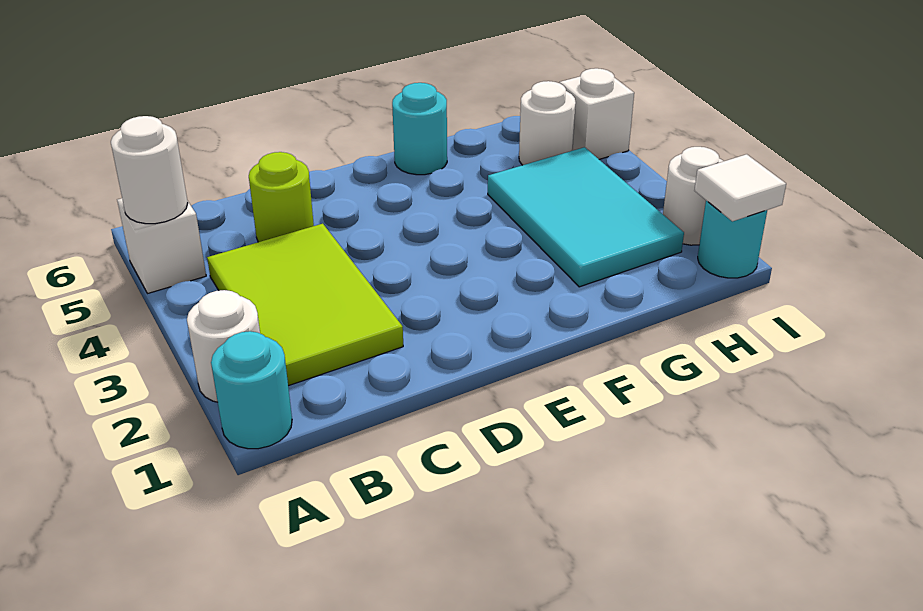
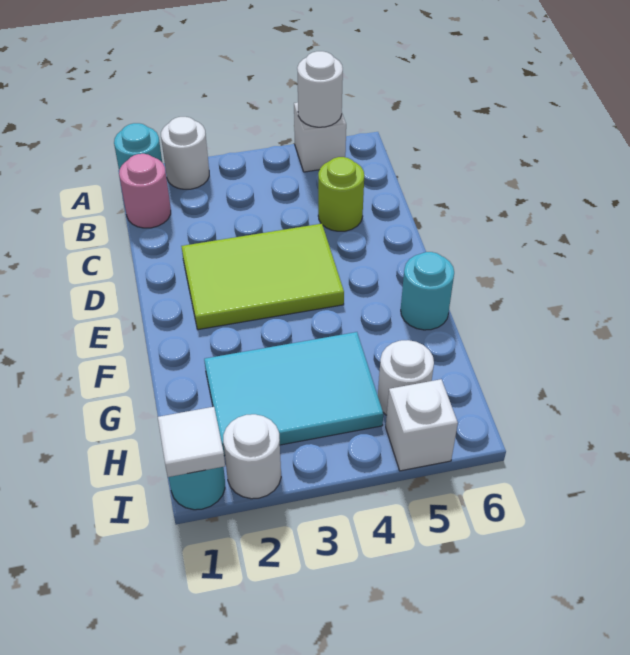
none -> pink 1x1 round brick [119,154,171,228]
lime 2x3 tile [207,224,403,386] -> lime 2x3 tile moved to [181,224,344,330]

